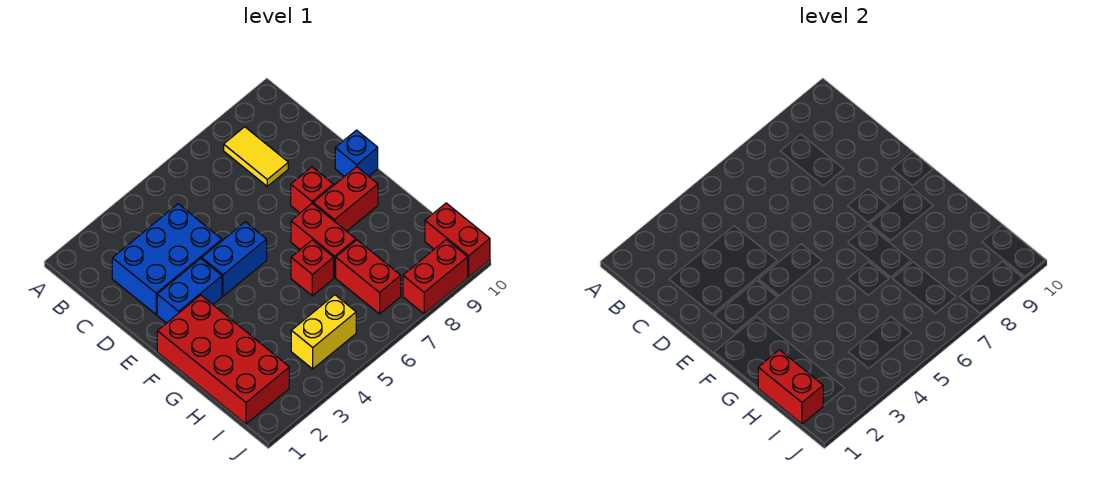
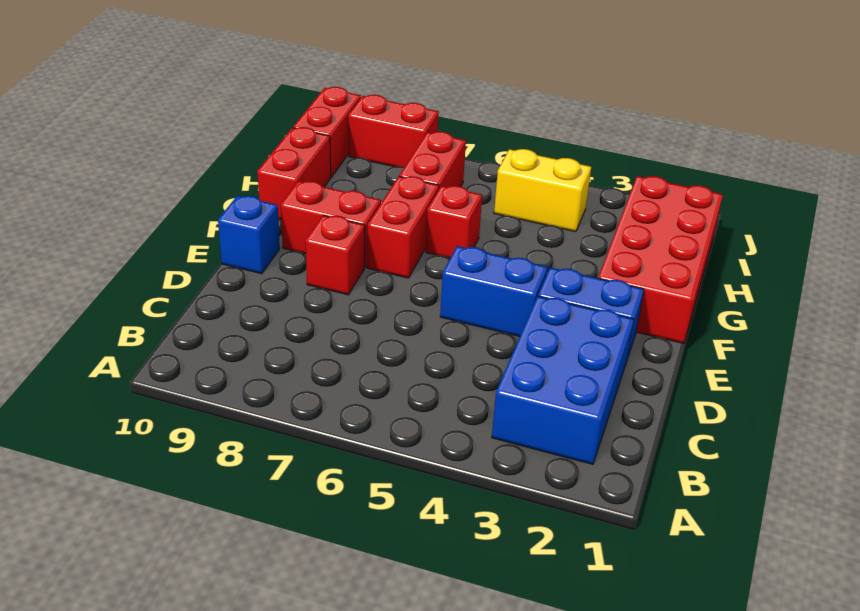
yellow 1x2 tile [224,127,288,186] -> none
blue 2x3 brick [112,204,222,315] -> blue 2x3 brick turned to [492,296,634,464]
red 1x2 brick [758,350,823,424] -> red 1x2 brick moved to [257,127,331,219]

